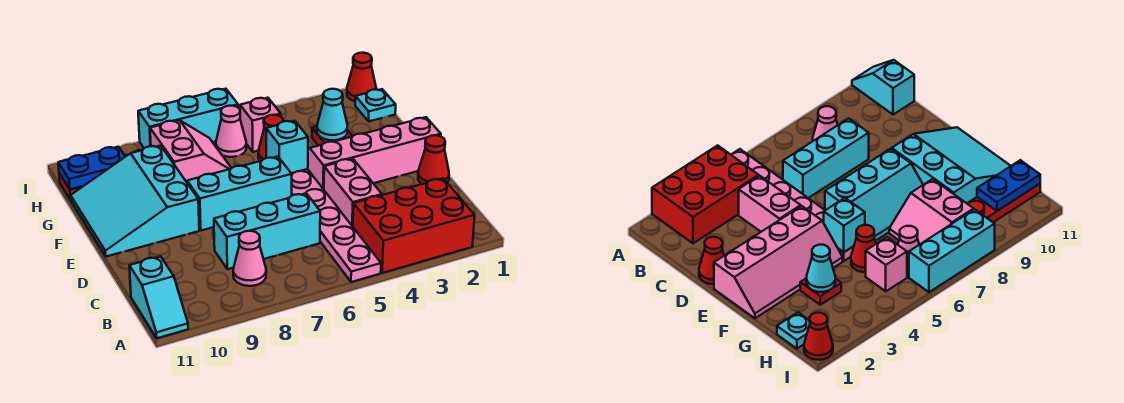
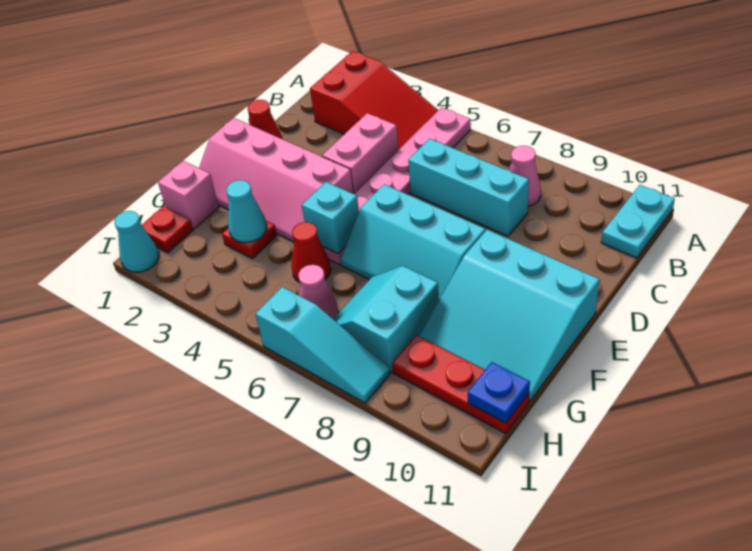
red 2x3 brick [353,178,475,273] -> red 2x3 slope [310,51,438,150]
cyan 1x2 slope [129,257,188,338] -> cyan 1x2 plate [601,185,675,258]
cyan 3x3 slope [71,146,199,257] -> cyan 3x3 slope turned to [419,230,600,401]
pink 2x2 slope [150,120,231,181] -> cyan 2x2 slope [333,266,439,372]
cyan 1x1 plate [355,89,396,122] -> red 1x1 plate [142,206,193,253]
pink 1x1 brick [240,98,281,152] -> pink 1x1 brick moved to [158,161,219,229]
blue 1x2 plate [58,147,125,189] -> blue 1x1 plate [468,362,530,423]
red 1x1 cone [347,53,376,101] -> cyan 1x1 cone [115,211,159,272]
cyan 1x3 brick [138,89,238,148] -> cyan 1x3 slope [255,287,390,403]

